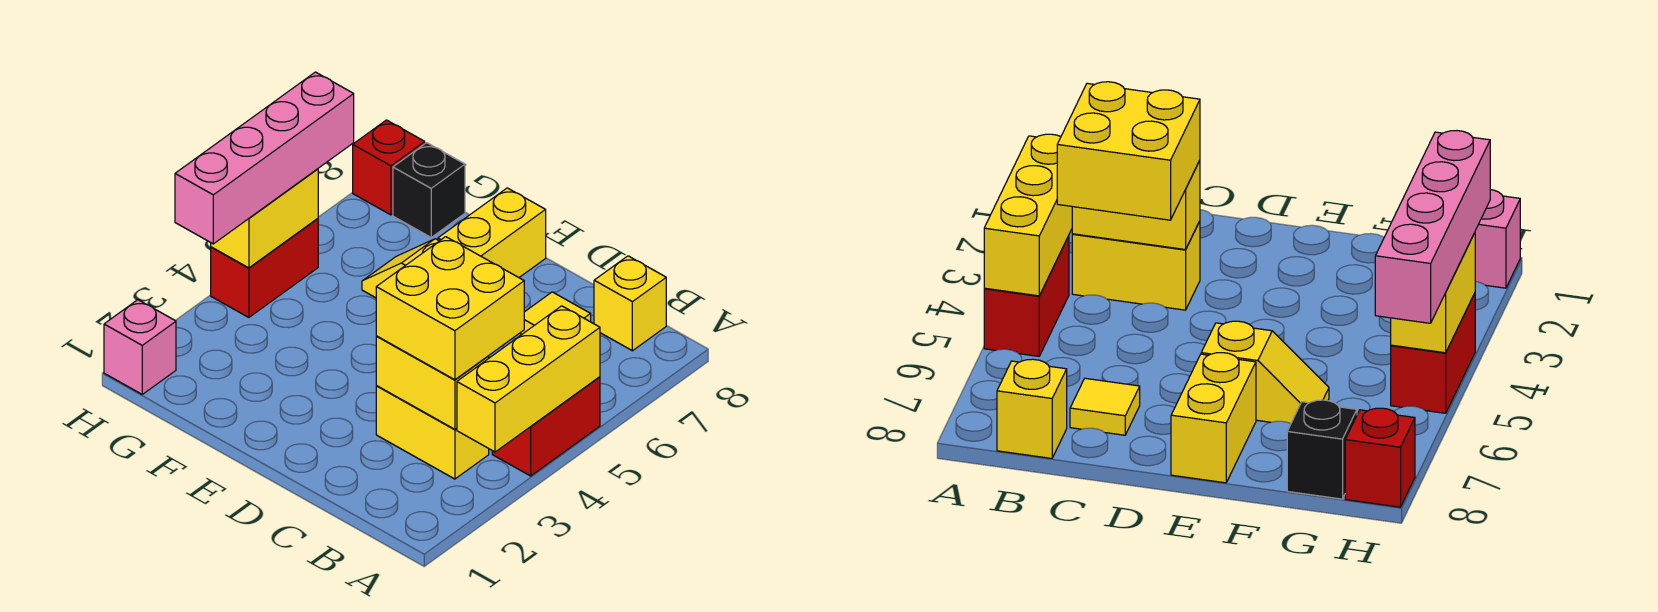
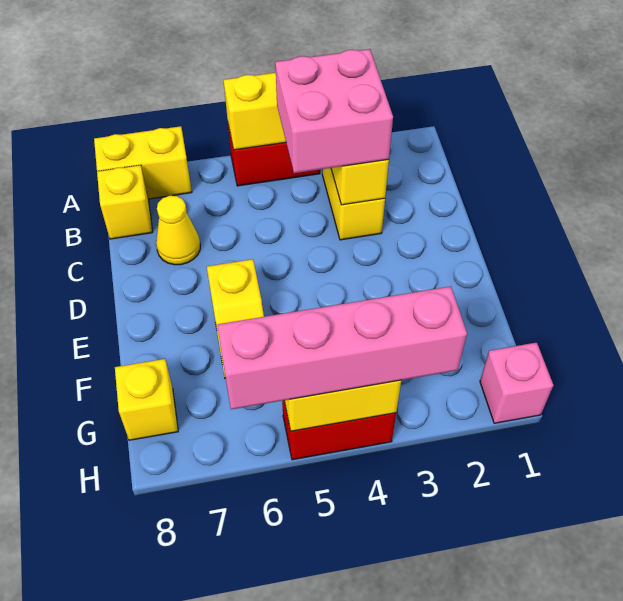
yellow 2x2 brick [376,237,524,380] -> pink 2x2 brick [275,49,393,173]
yellow 1x1 tile [520,292,591,334] -> yellow 1x1 cone [156,196,200,265]
yellow 1x2 brick [438,188,546,277] -> yellow 1x2 brick moved to [94,126,192,199]
black 1x1 brick [393,143,465,237] -> yellow 1x1 brick [115,359,178,440]
red 1x1 brick [353,120,425,215] -> none

